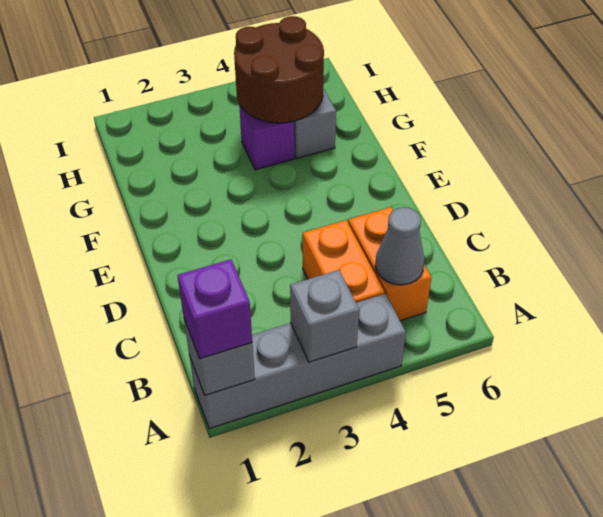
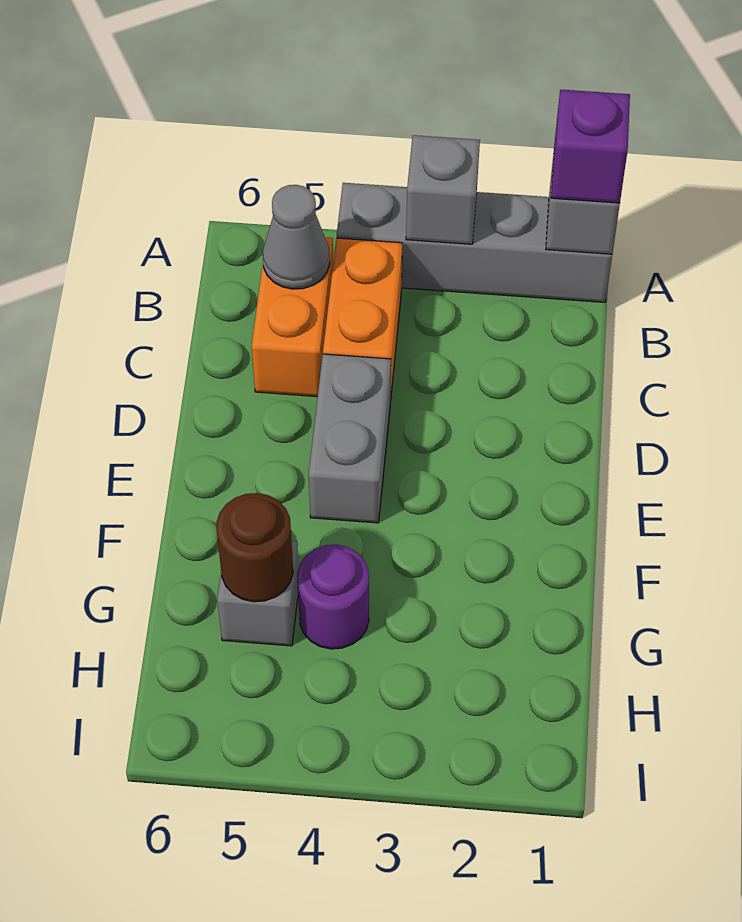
none -> grey 1x2 brick [309,354,391,523]
purple 1x1 brick [239,105,294,170] -> purple 1x1 round brick [297,545,369,649]
brown 2x2 round brick [234,16,324,123] -> brown 1x1 round brick [216,493,293,602]

